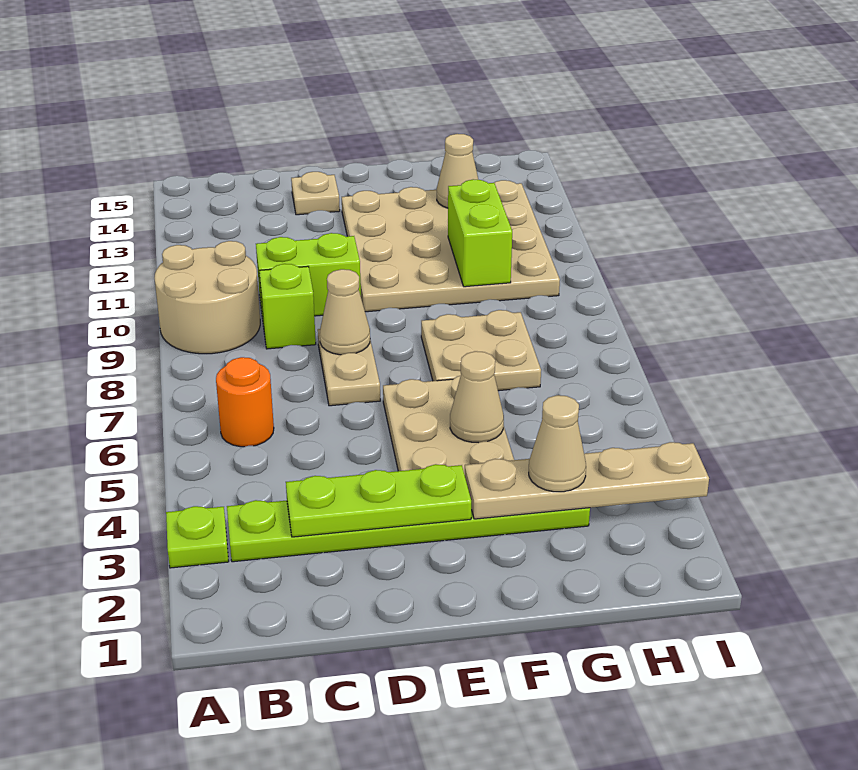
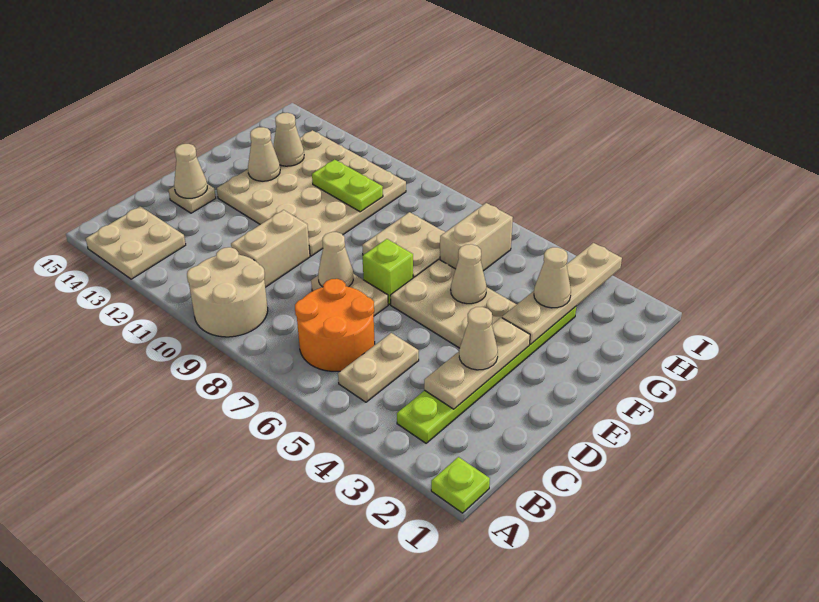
lime 1x1 plate [166,506,229,568] -> lime 1x1 plate moved to [431,457,490,513]
none -> tan 2x2 plate [86,206,186,279]
none -> tan 1x2 plate [338,333,419,402]
orange 1x1 round brick [216,357,274,447] -> orange 2x2 round brick [295,279,375,371]
lime 1x3 plate [286,464,471,537] -> tan 1x3 plate [424,318,530,409]
lime 1x1 brick [259,264,316,349] -> lime 1x1 brick moved to [363,239,413,304]
lime 1x2 brick [256,233,361,319] -> tan 1x2 brick [231,210,310,287]
none -> tan 1x1 cone [459,307,498,370]
none -> tan 1x1 cone [174,144,207,198]
none -> tan 1x1 cone [248,127,280,181]
none -> tan 1x2 brick [440,203,513,271]
lime 1x2 brick [448,179,512,287] -> lime 1x2 plate [312,160,383,212]

